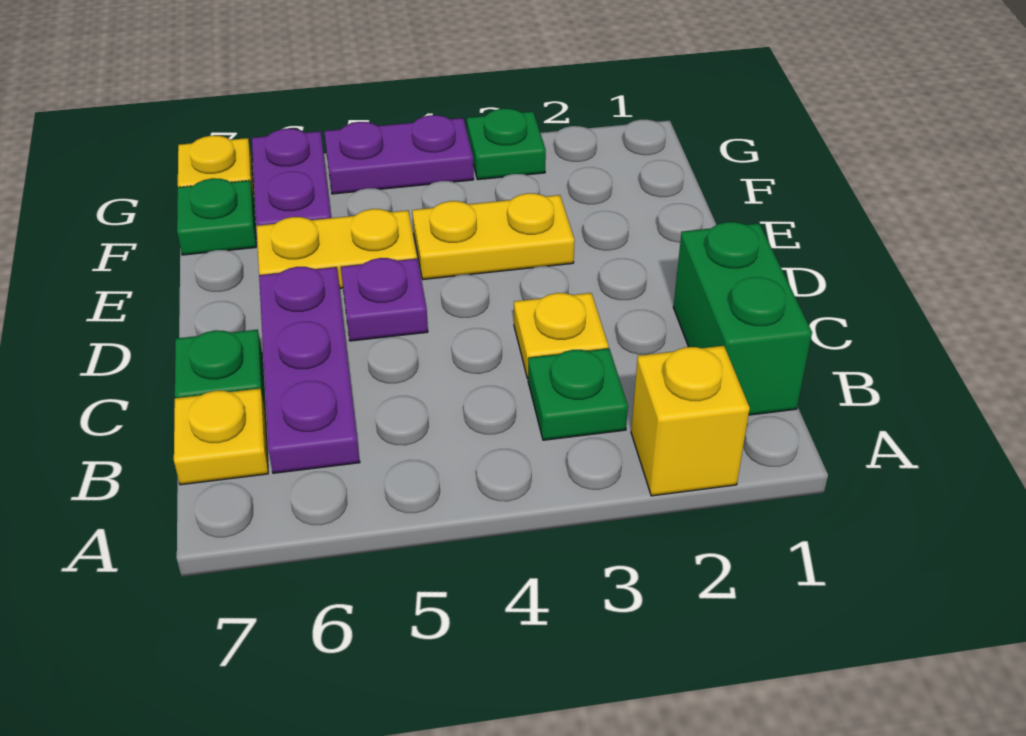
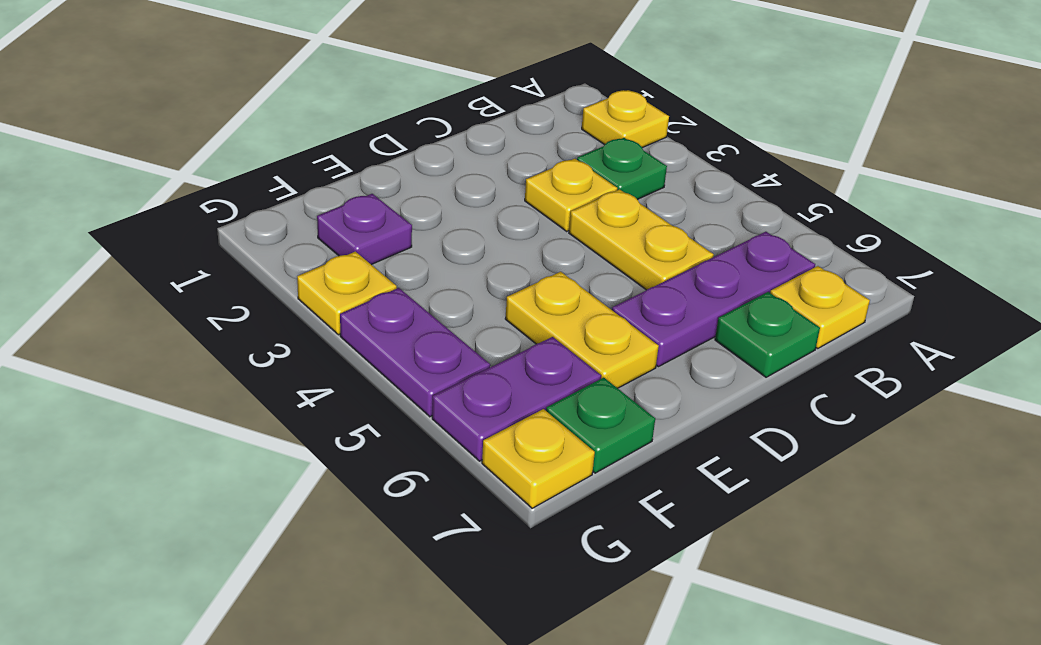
yellow 1x1 brick [631,346,750,496] -> yellow 1x1 plate [582,90,669,148]
green 1x2 brick [673,222,812,415] -> none
purple 1x1 plate [341,258,428,341] -> purple 1x1 plate moved to [317,194,412,265]
yellow 1x2 plate [412,193,575,279] -> yellow 1x2 plate moved to [569,189,714,290]
green 1x1 plate [467,109,546,180] -> yellow 1x1 plate [297,252,397,335]

